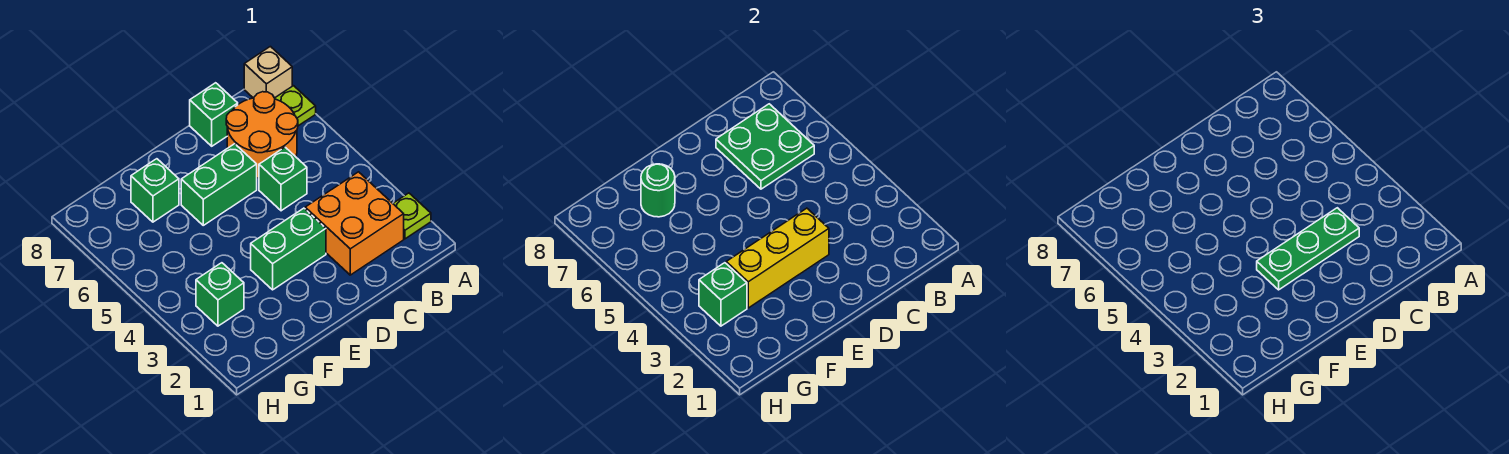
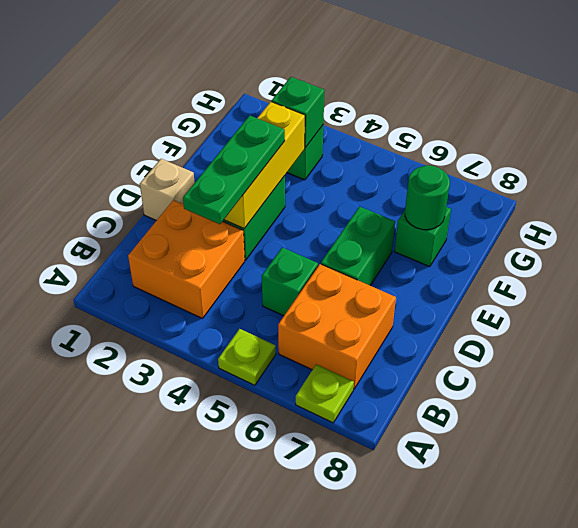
lime 1x1 plate [393,193,431,239] -> lime 1x1 plate moved to [218,329,276,385]
tan 1x1 brick [244,47,292,98] -> tan 1x1 brick moved to [140,159,195,221]
orange 2x2 round brick [226,92,298,178] -> orange 2x2 brick [278,264,396,389]
green 2x2 plate [716,104,814,189] -> none
green 1x1 brick [190,83,238,146] -> none

